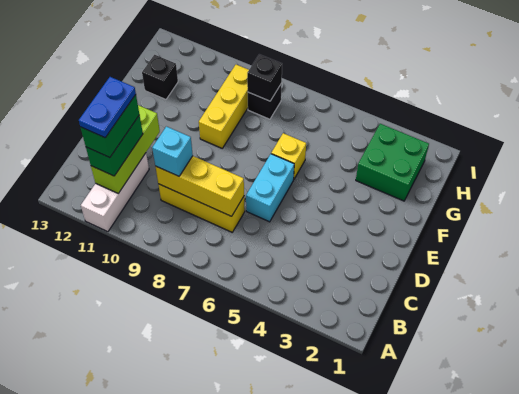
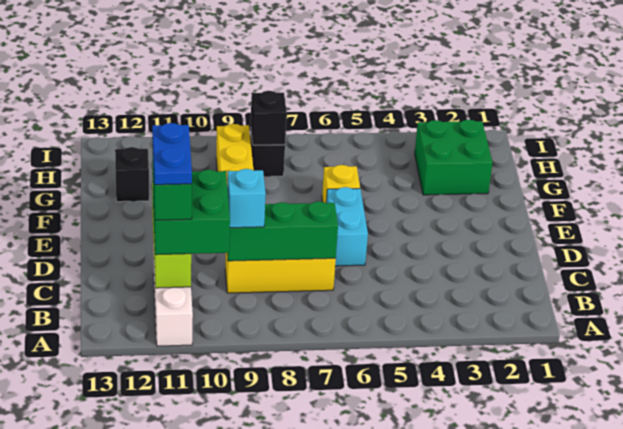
green 1x2 brick [86,115,143,176] -> green 2x2 brick [153,170,230,255]
yellow 1x3 brick [155,156,244,216] -> green 1x3 brick [227,201,338,261]

